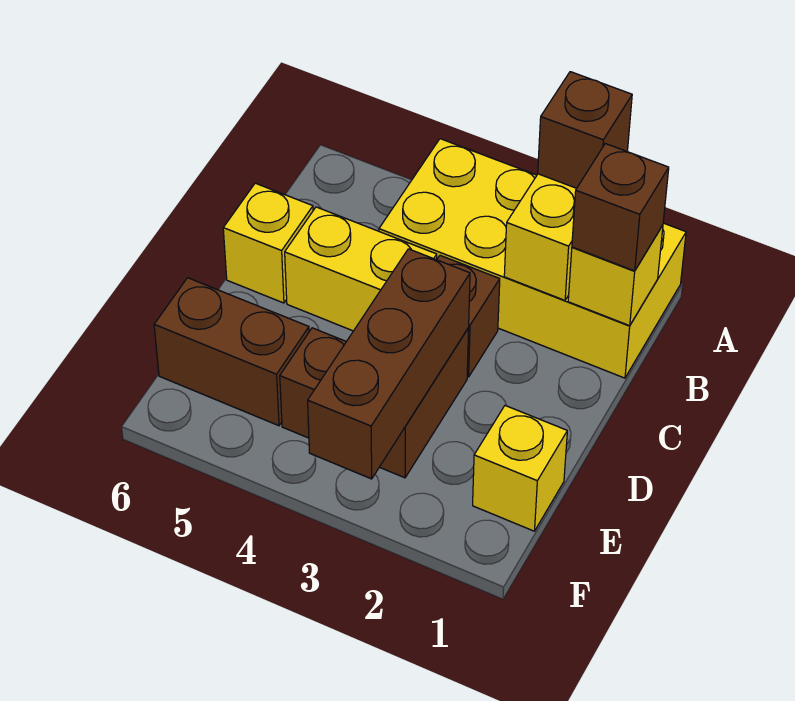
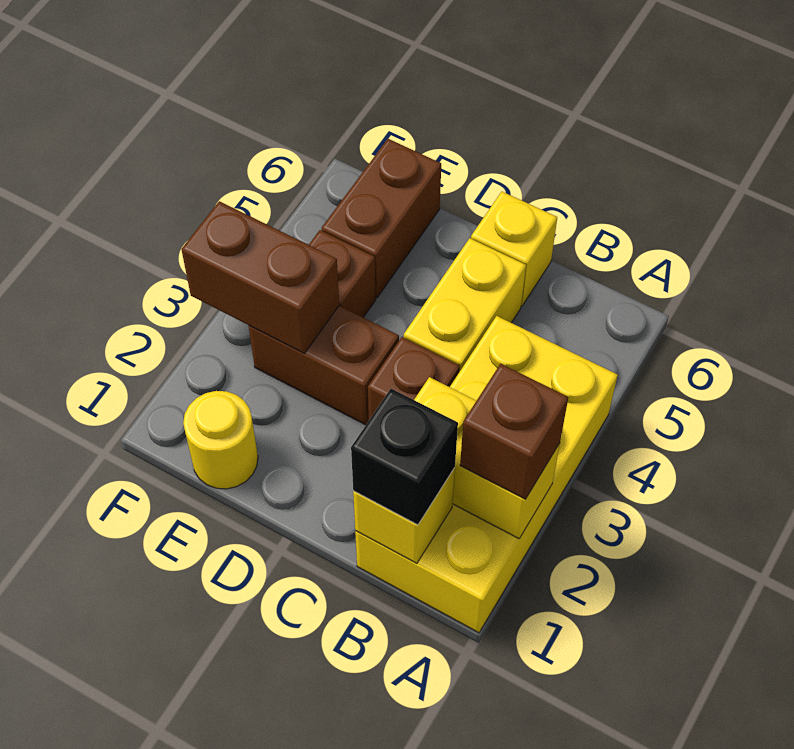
brown 1x1 brick [572,144,669,271] -> black 1x1 brick [351,389,458,525]
brown 1x3 brick [308,249,470,479] -> brown 1x2 brick [181,201,339,354]
yellow 1x1 brick [473,406,567,531] -> yellow 1x1 round brick [183,391,258,489]

